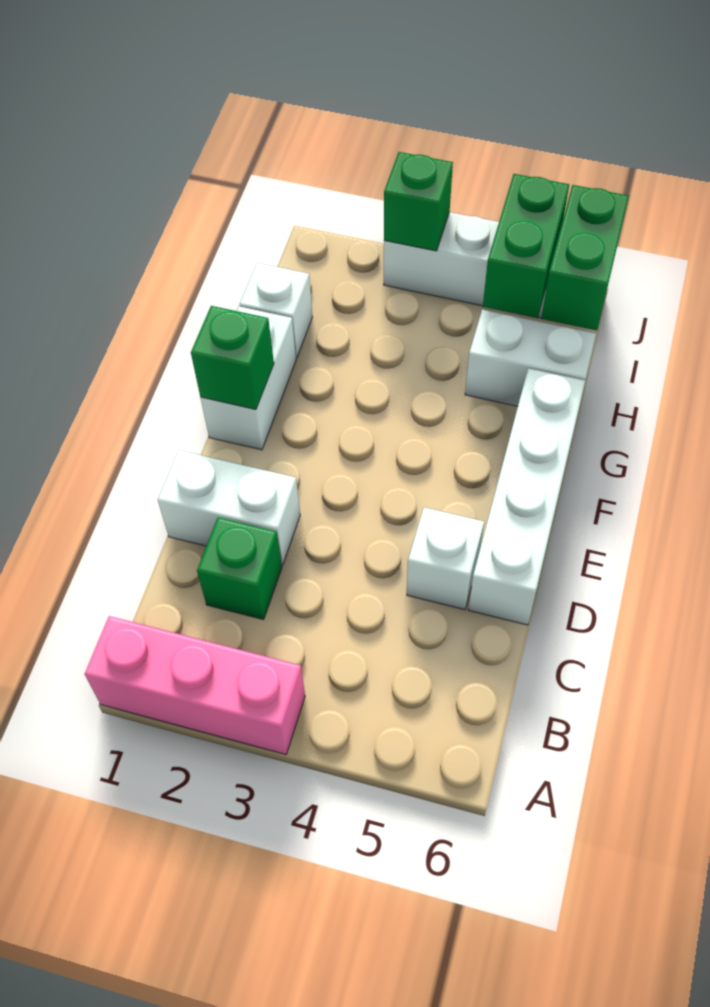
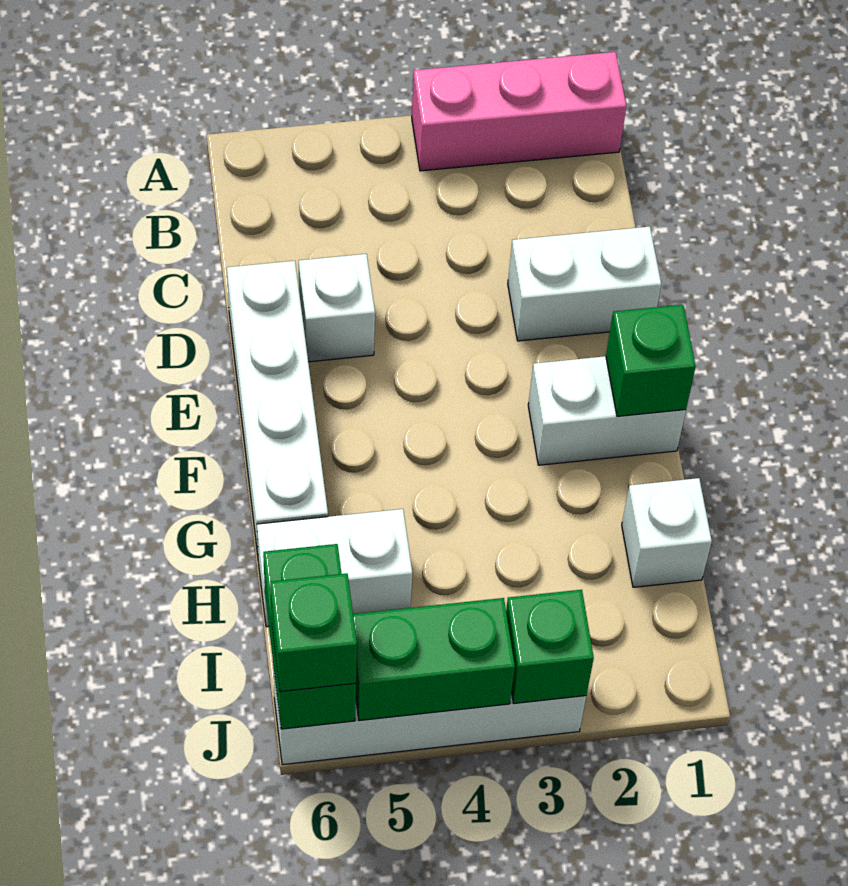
green 1x1 brick [197,517,282,619] -> green 1x1 brick moved to [270,573,357,692]
white 1x2 brick [200,306,296,450] -> white 1x2 brick turned to [528,356,686,465]
green 1x2 brick [483,174,569,318] -> green 1x2 brick turned to [353,598,515,721]

